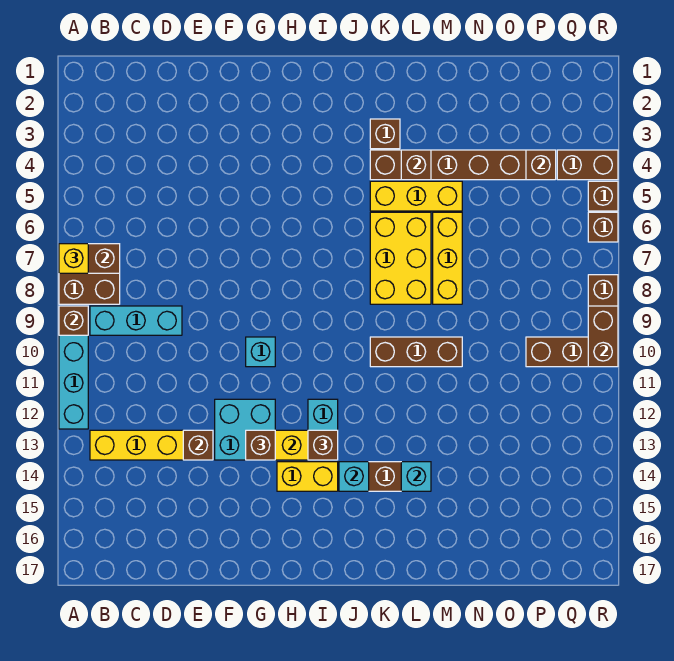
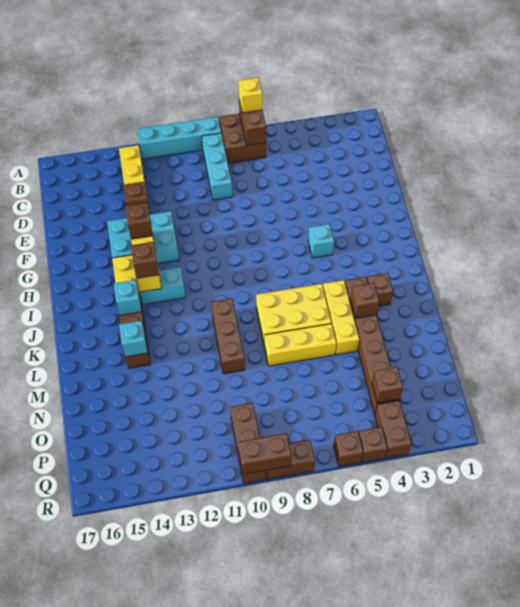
brown 1x1 brick [59,306,88,335] -> none
cyan 2x2 brick [215,399,275,460] -> cyan 2x3 brick [107,211,179,264]
cyan 1x1 brick [246,337,275,367] -> cyan 1x1 brick moved to [308,224,334,258]

